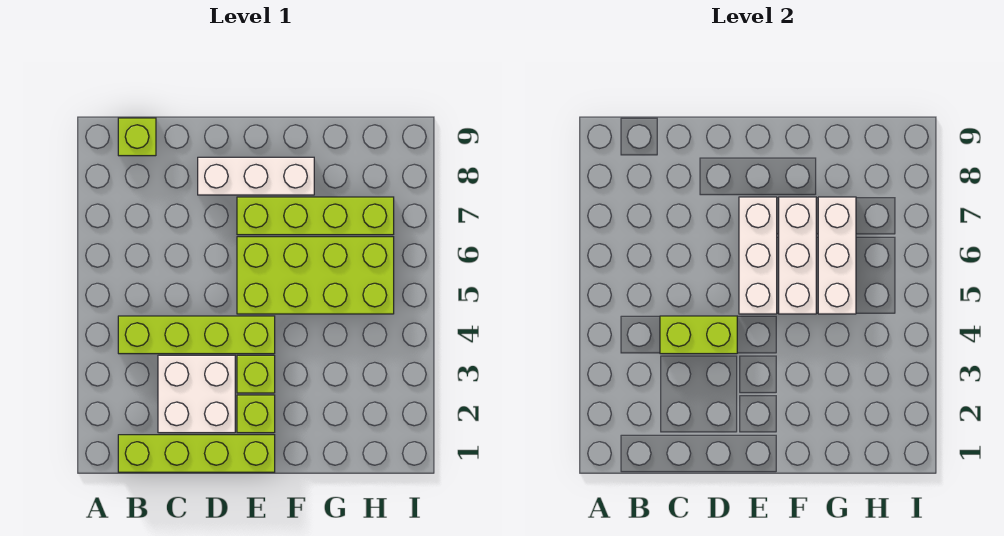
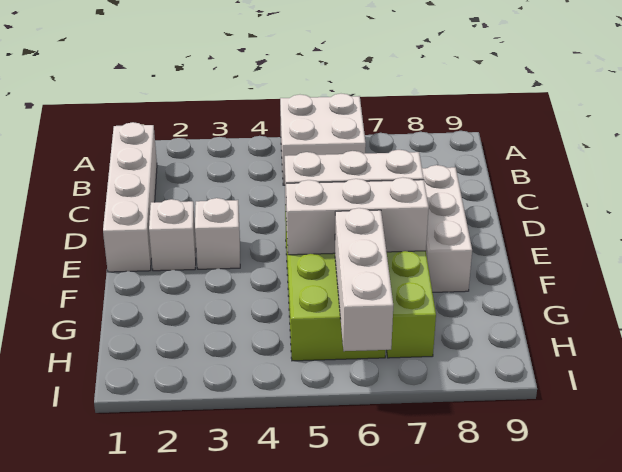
lime 1x4 brick [118,435,275,472] -> white 1x4 brick [103,122,157,272]
lime 1x4 brick [118,316,275,354] -> none
lime 1x1 brick [118,118,156,156] -> none
white 2x2 brick [158,355,235,433] -> white 2x2 brick moved to [280,94,366,185]
lime 1x2 brick [660,316,737,354] -> none
lime 1x1 brick [237,395,275,433] -> white 1x1 brick [149,199,196,271]
lime 1x1 brick [237,355,275,393] -> white 1x1 brick [195,198,240,269]
white 1x3 brick [818,197,856,314] -> white 1x3 brick turned to [335,208,393,351]

